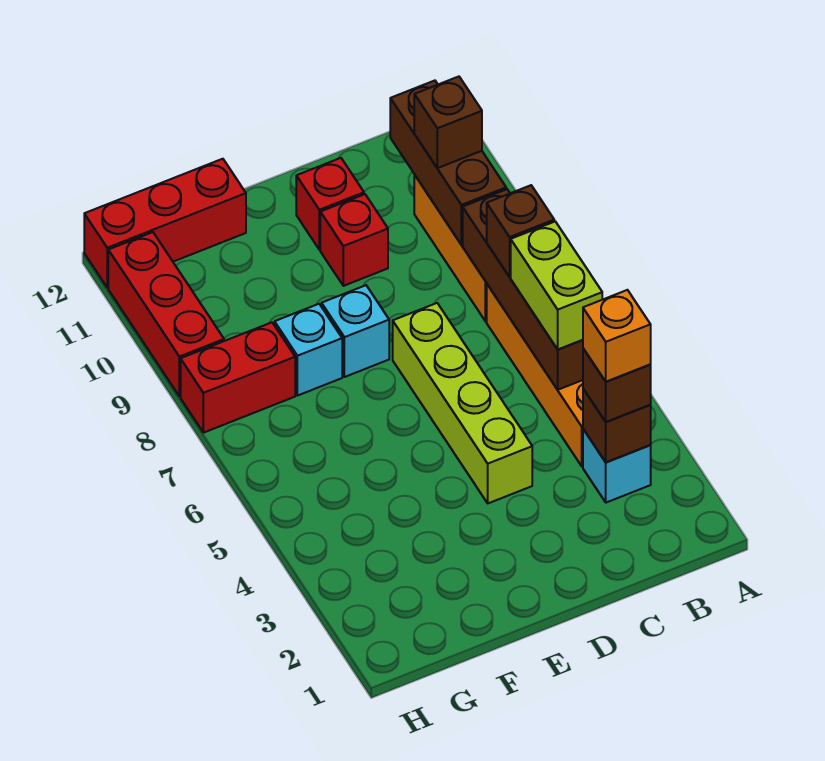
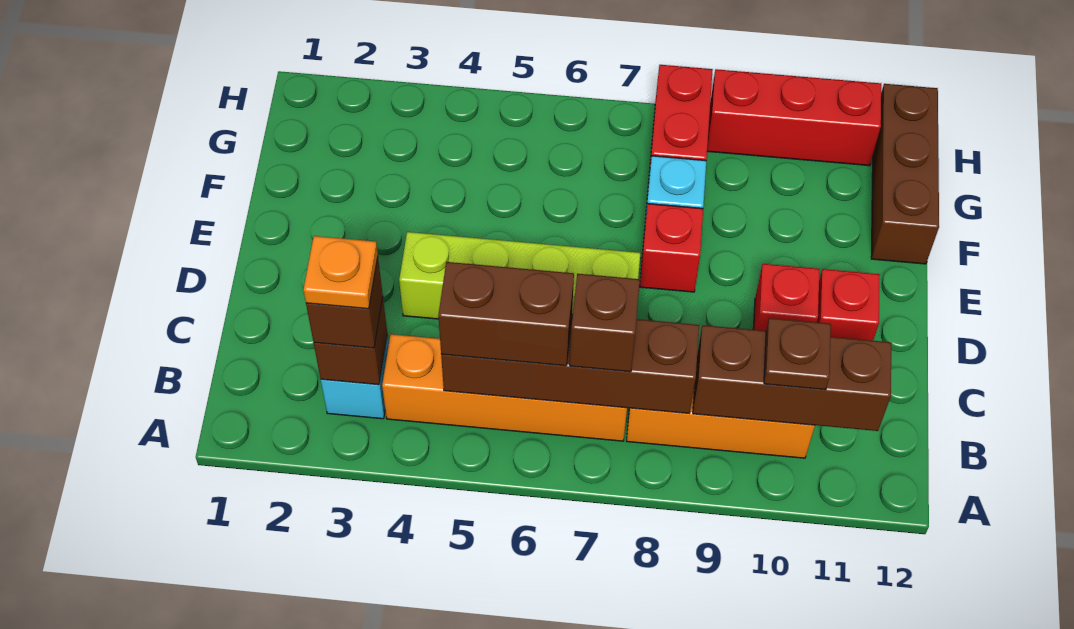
orange 1x1 brick [583,290,651,382] -> orange 1x1 plate [303,236,378,309]
lime 1x2 brick [511,222,602,349] -> brown 1x2 brick [438,262,574,366]
brown 1x1 brick [414,77,482,168] -> brown 1x1 plate [764,318,831,390]
cyan 1x1 brick [322,285,389,377] -> red 1x1 brick [640,204,703,292]
red 1x3 brick [84,159,246,288] -> brown 1x3 brick [871,84,939,264]

